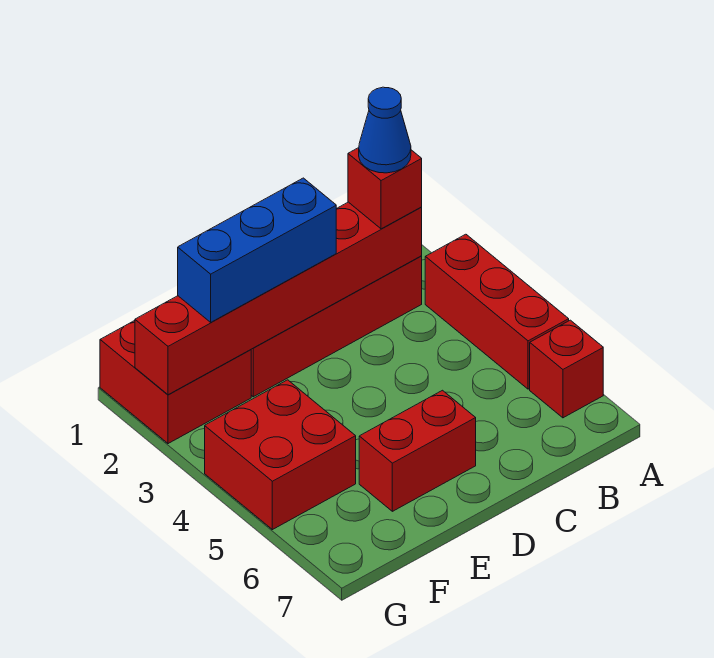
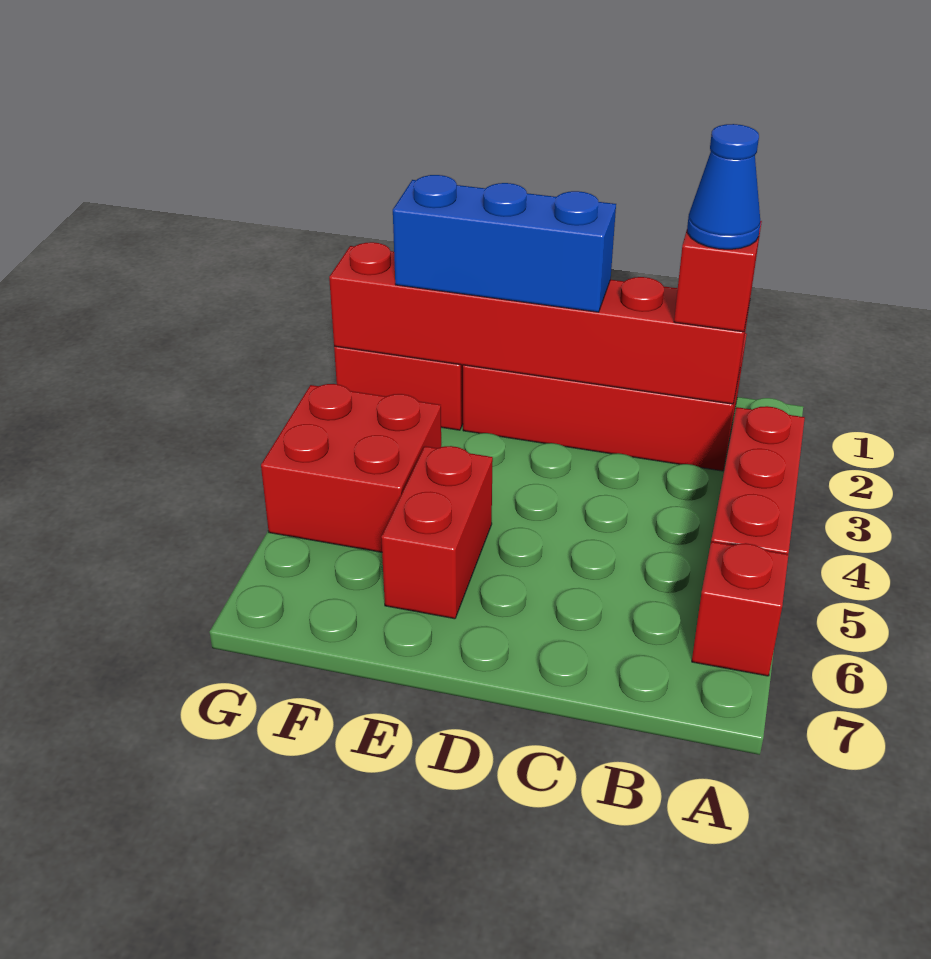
red 1x2 brick [359,390,476,511] -> red 1x2 brick turned to [381,446,493,619]

